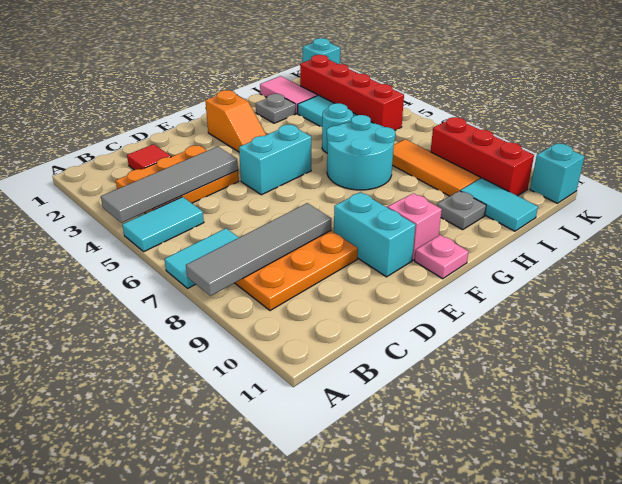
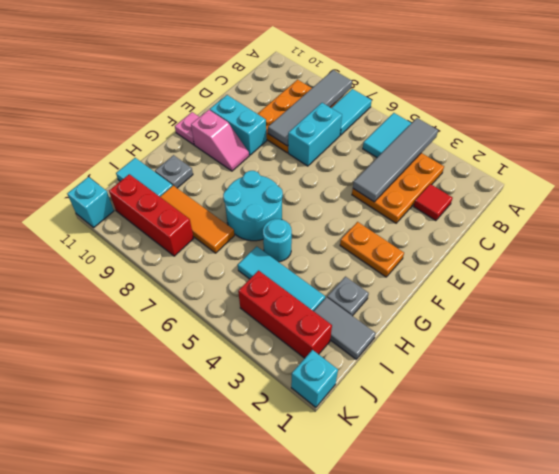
cyan 1x2 brick [239,125,311,195] -> cyan 1x2 brick moved to [288,103,342,166]
orange 1x2 slope [205,90,266,152] -> orange 1x2 plate [340,222,404,277]
pink 1x2 tile [260,76,318,114] -> grey 1x2 tile [314,297,376,359]
red 1x4 brick [300,55,404,130] -> red 1x3 brick [238,271,332,358]

